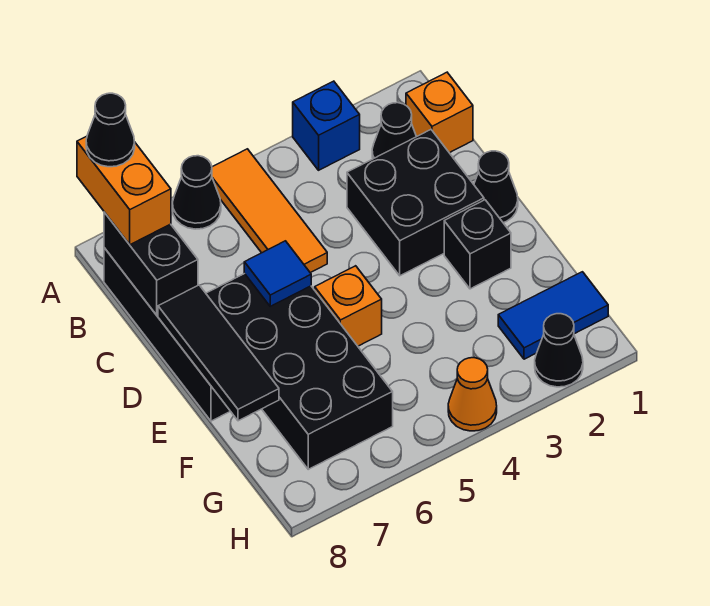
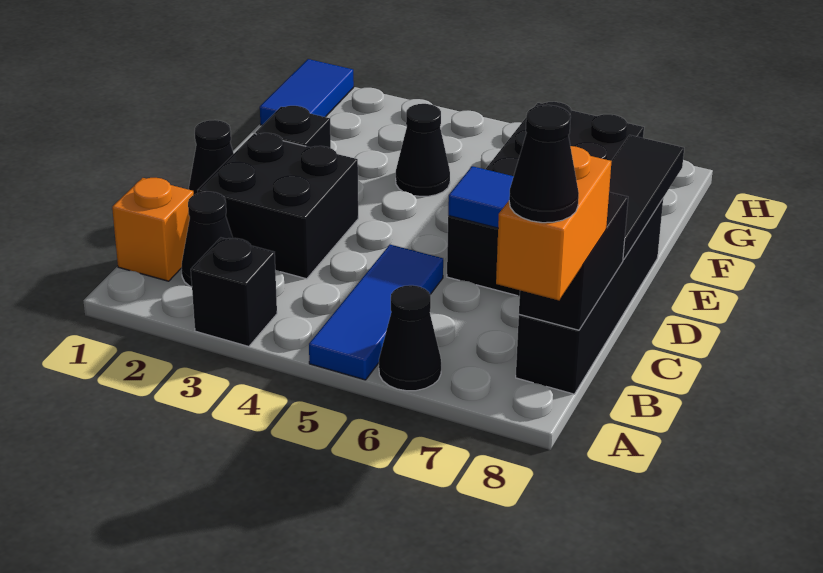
blue 1x1 brick [293,81,360,170] -> black 1x1 brick [191,238,277,347]
orange 1x3 tile [212,149,327,273] -> blue 1x3 tile [309,245,443,380]
orange 1x1 brick [315,266,382,346] -> none
blue 1x2 tile [498,272,608,359] -> blue 1x2 tile turned to [260,59,354,125]
black 1x1 cone [535,314,583,387] -> black 1x1 cone moved to [396,104,450,196]
orange 1x1 cone [448,358,497,431] -> none

